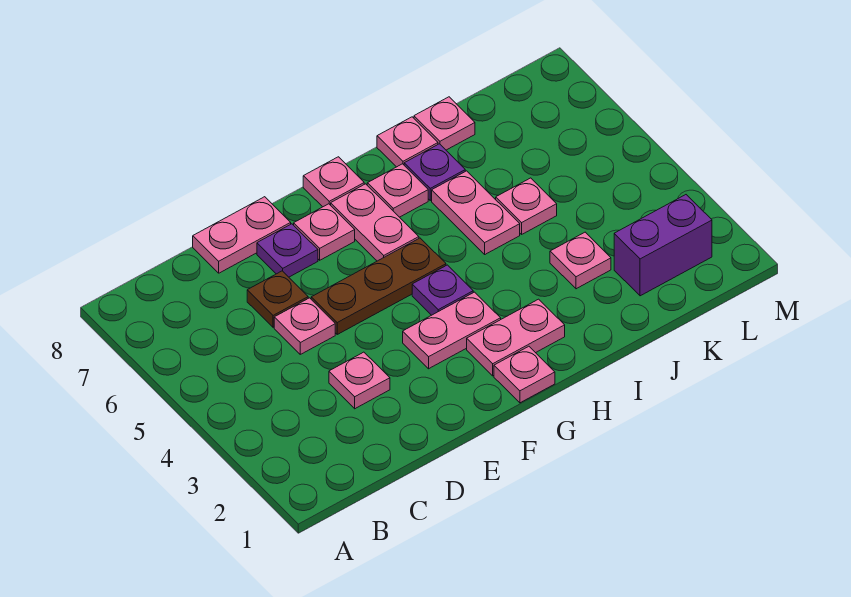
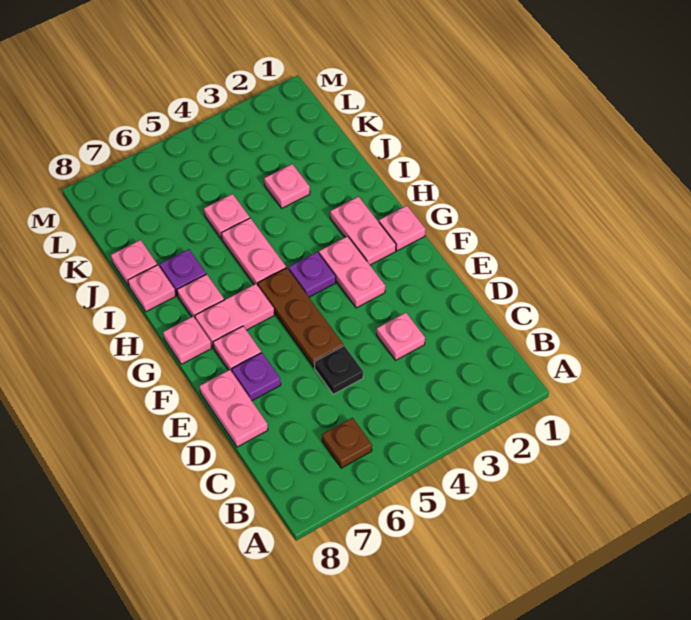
pink 1x1 plate [274,298,335,354] -> black 1x1 plate [314,346,363,394]
brown 1x1 plate [247,271,308,327] -> brown 1x1 plate moved to [322,418,372,468]
pink 1x2 plate [432,171,520,254] -> pink 1x2 plate turned to [222,218,286,285]
purple 1x2 brick [614,195,712,296] -> none

